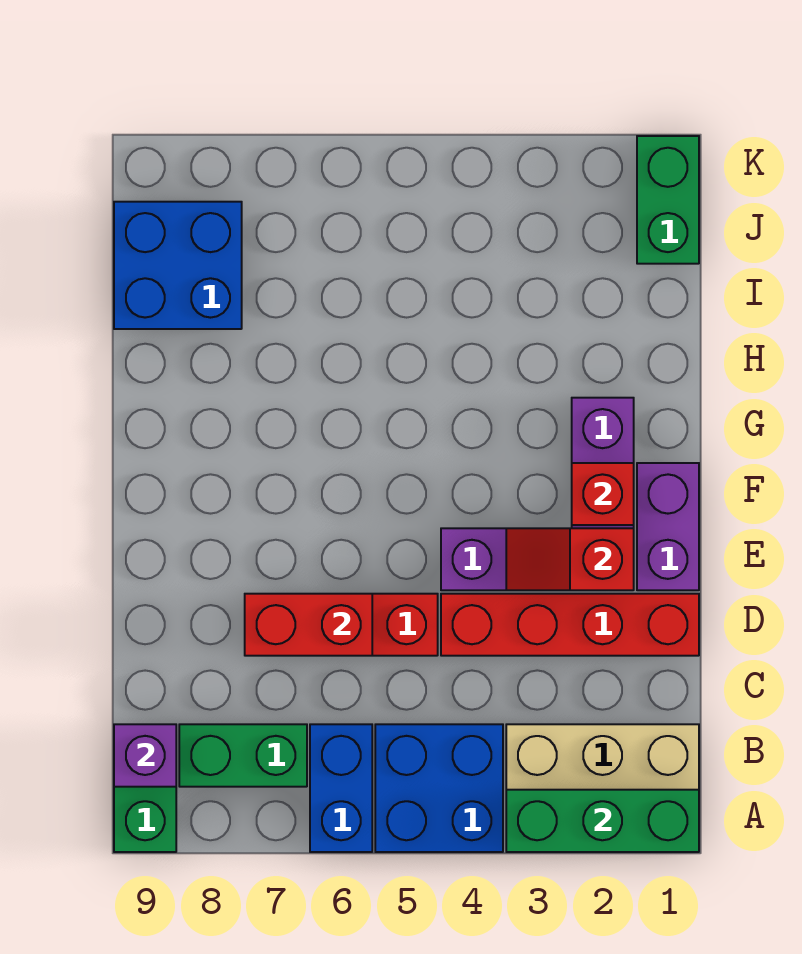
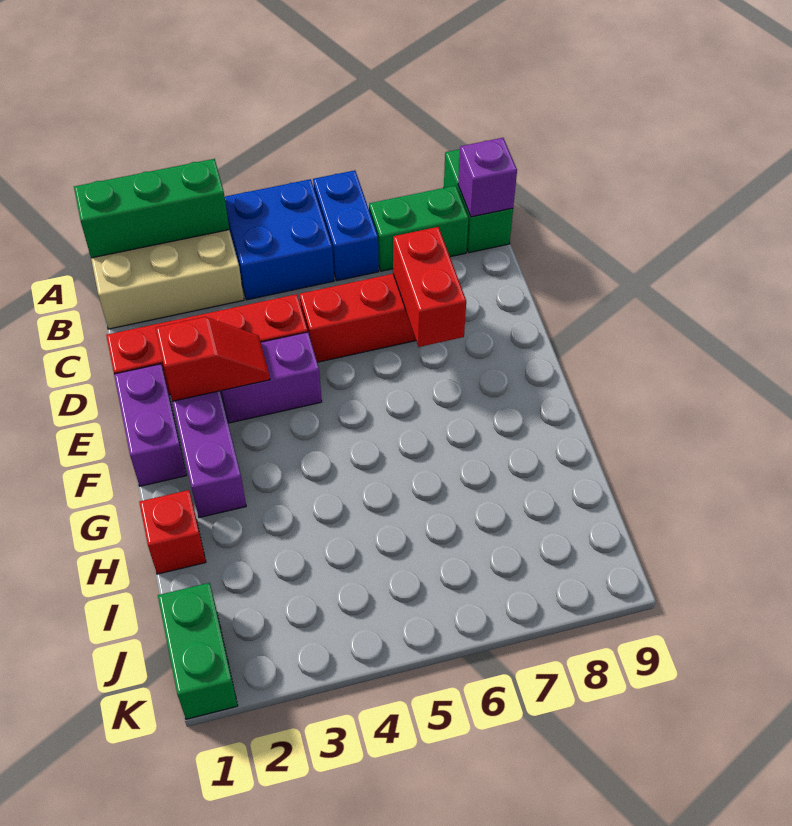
red 1x2 brick [245,594,372,656] -> red 1x2 brick turned to [393,227,466,347]
red 1x1 brick [572,463,634,525] -> red 1x1 brick moved to [139,490,206,574]
blue 2x2 brick [114,202,242,329] -> none

